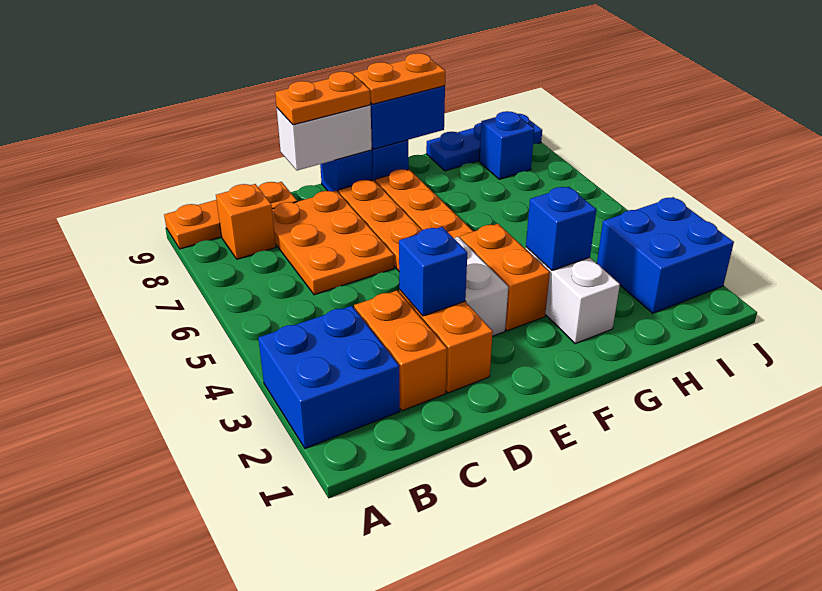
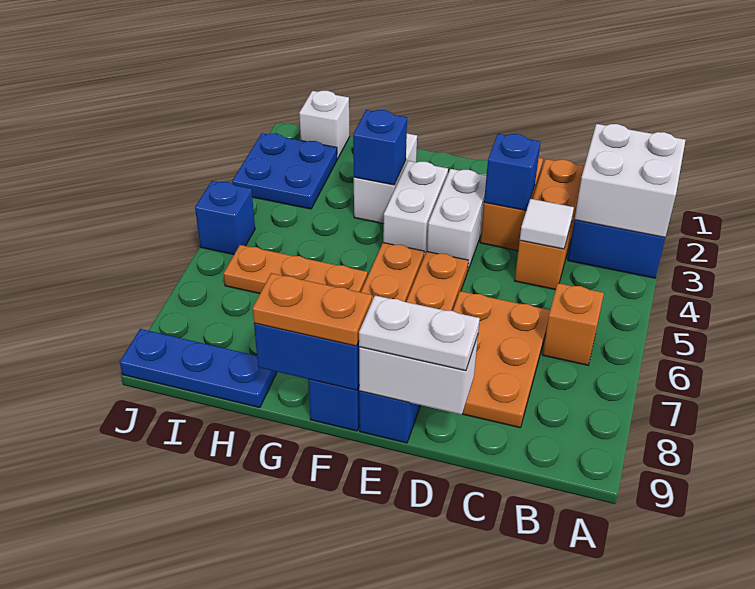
none -> white 2x2 brick [574,124,685,237]
orange 1x3 plate [164,182,297,249] -> orange 1x3 plate moved to [224,245,368,294]
orange 1x1 brick [216,184,276,259] -> orange 1x1 brick moved to [543,283,604,365]
orange 1x2 brick [354,291,447,411] -> orange 1x3 brick [515,159,584,290]
none -> white 1x1 tile [520,198,574,249]
orange 1x2 plate [275,72,370,125] -> white 1x2 plate [359,296,480,371]
orange 1x2 brick [460,224,550,331] -> white 1x2 brick [383,161,448,256]
none -> white 1x1 brick [299,91,350,159]
blue 2x2 brick [597,197,734,313] -> blue 2x2 plate [232,133,337,209]
blue 1x1 brick [479,111,534,179] -> blue 1x1 brick moved to [195,181,255,255]

